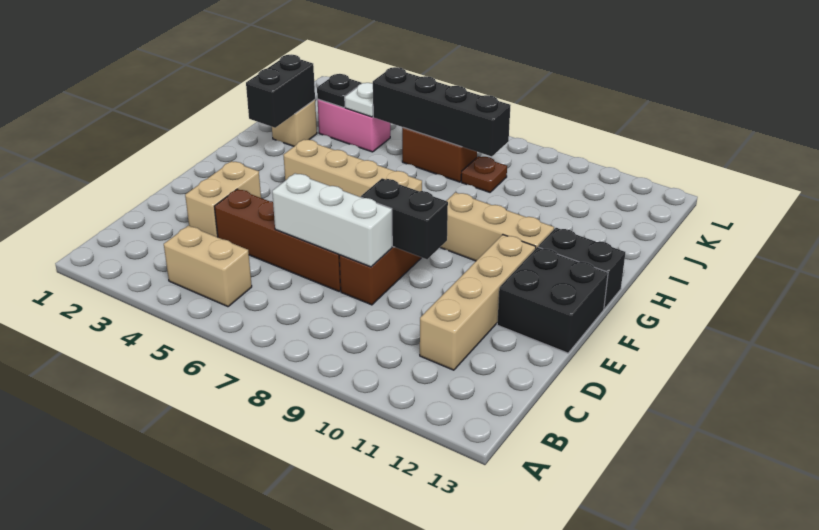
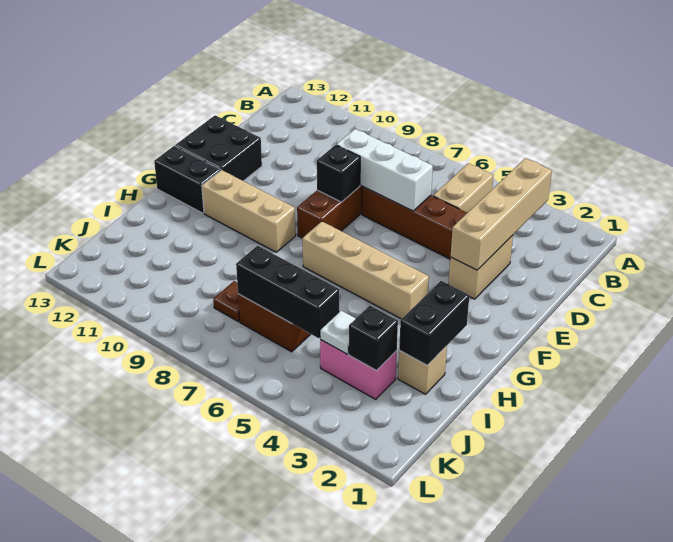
tan 1x2 brick [164,226,252,307] -> tan 1x2 brick turned to [433,163,493,212]
tan 1x4 brick [420,235,536,370] -> tan 1x4 brick moved to [450,158,552,270]
black 1x2 brick [361,178,448,259] -> black 1x1 brick [317,145,360,202]
black 1x1 plate [317,74,362,108] -> black 1x1 brick [349,306,398,371]
black 1x4 brick [373,67,511,157] -> black 1x3 brick [236,246,339,338]

